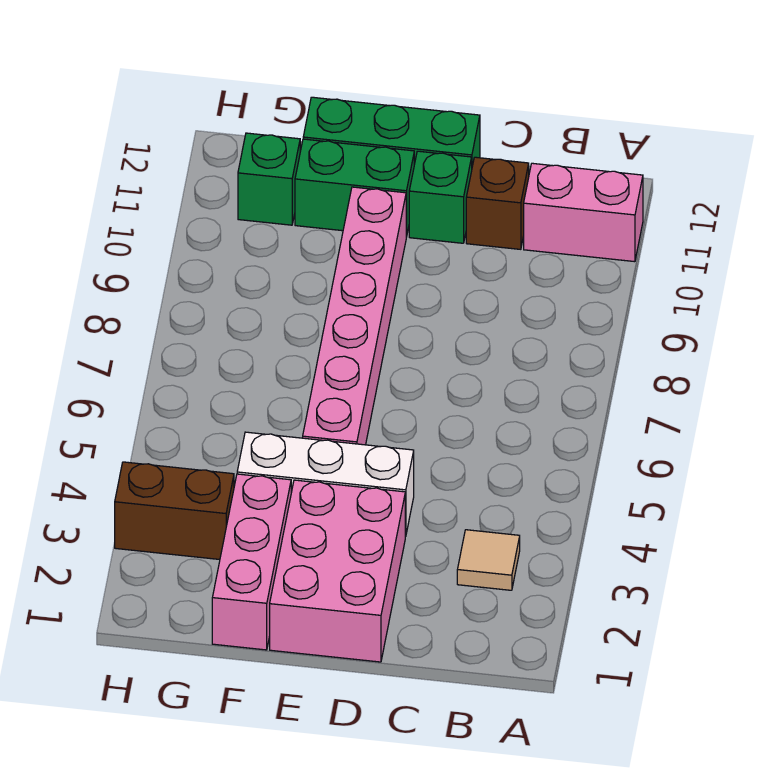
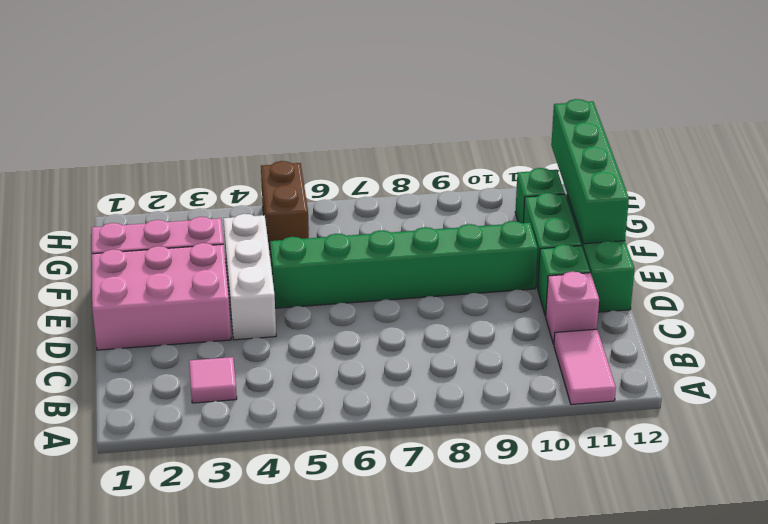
pink 1x2 brick [524,163,643,262] -> pink 1x2 tile [554,329,616,405]
tan 1x1 tile [457,530,520,590] -> pink 1x1 tile [189,357,237,403]
brown 1x1 brick [466,157,529,249] -> pink 1x1 brick [546,272,599,344]
pink 1x6 brick [303,187,406,445] -> green 1x6 brick [270,221,538,308]
none -> green 1x4 brick [551,99,629,244]
brown 1x2 brick [115,462,234,560] -> brown 1x2 brick moved to [261,161,309,255]

